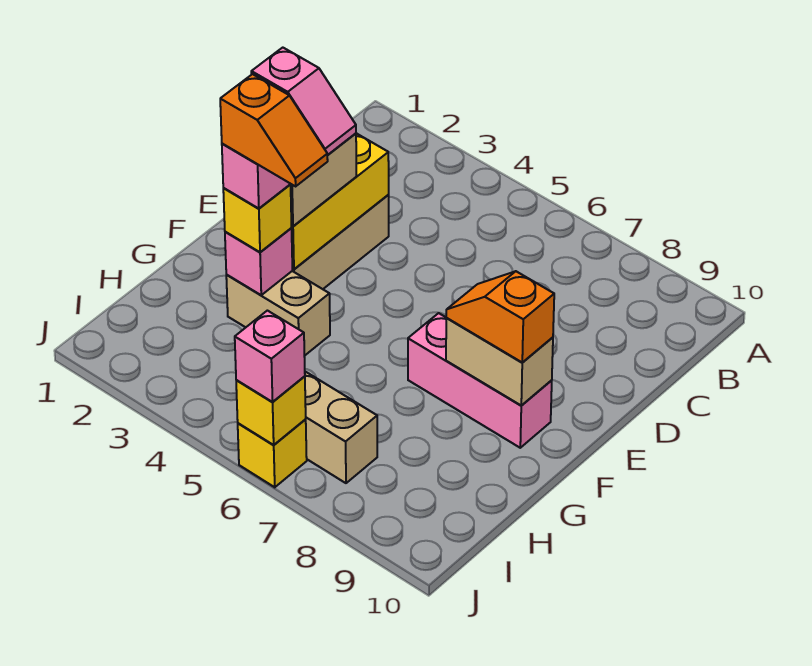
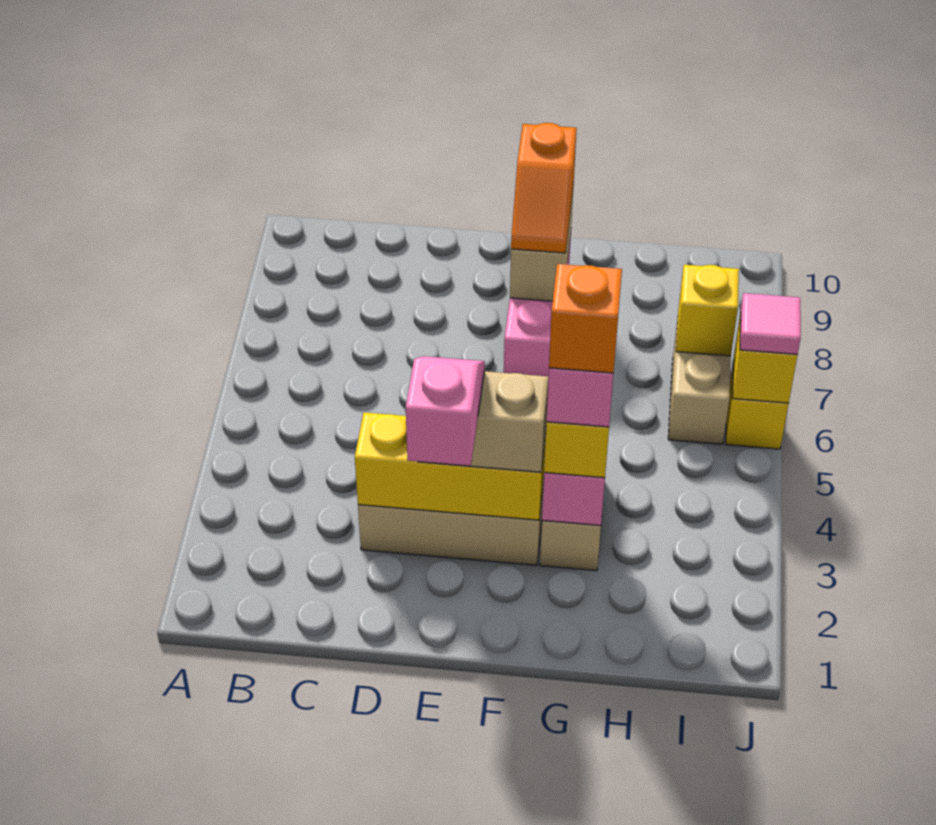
none -> yellow 1x1 brick [676,265,739,356]
pink 1x1 brick [235,311,305,402] -> pink 1x1 tile [740,293,801,354]

